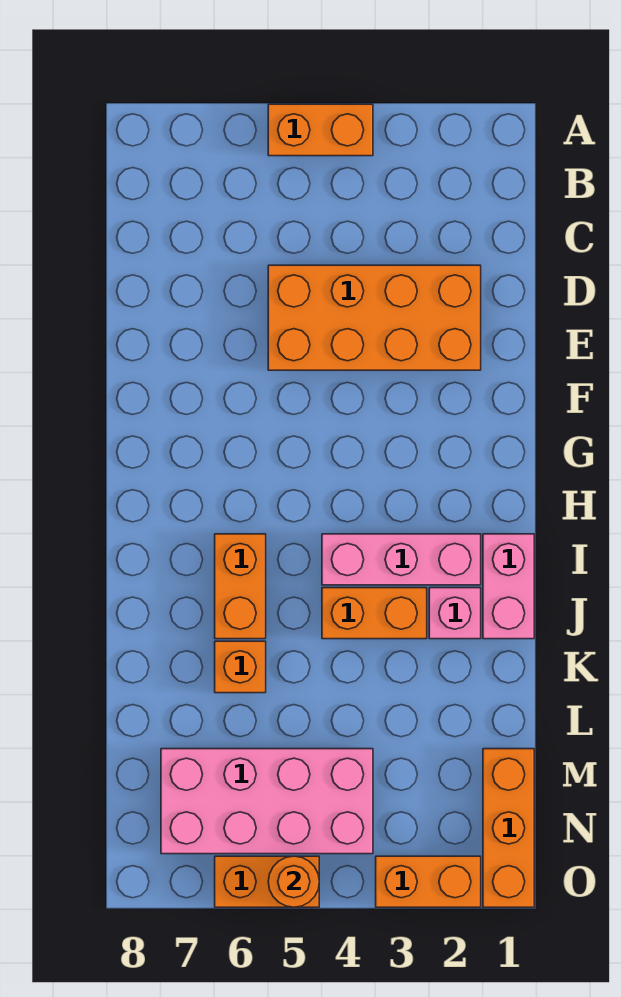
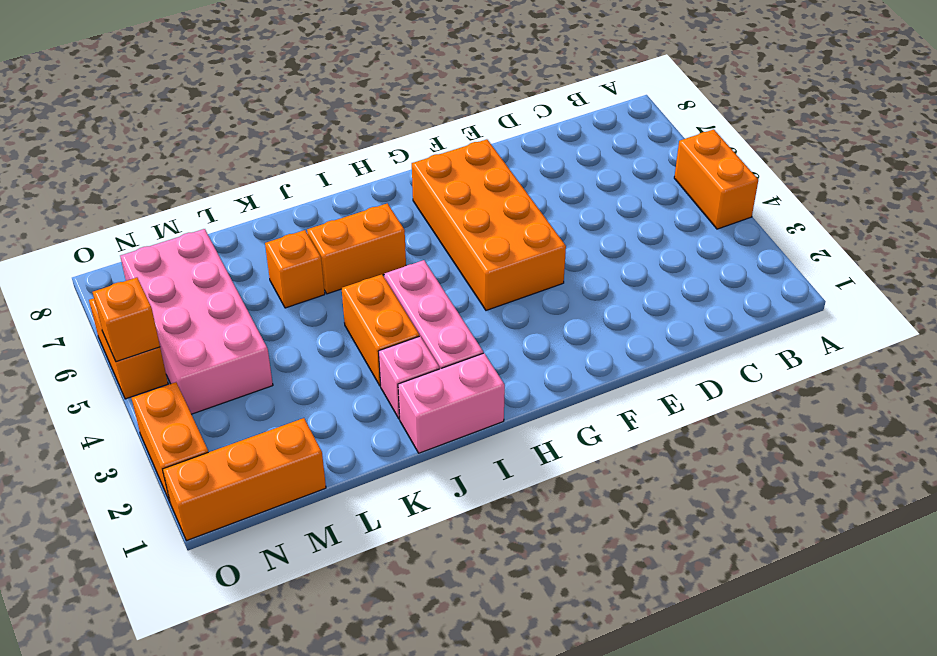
orange 2x4 brick [268,265,481,370] -> orange 2x4 brick moved to [412,139,566,310]
orange 1x1 round brick [268,856,319,907] -> orange 1x1 brick [93,278,160,362]

